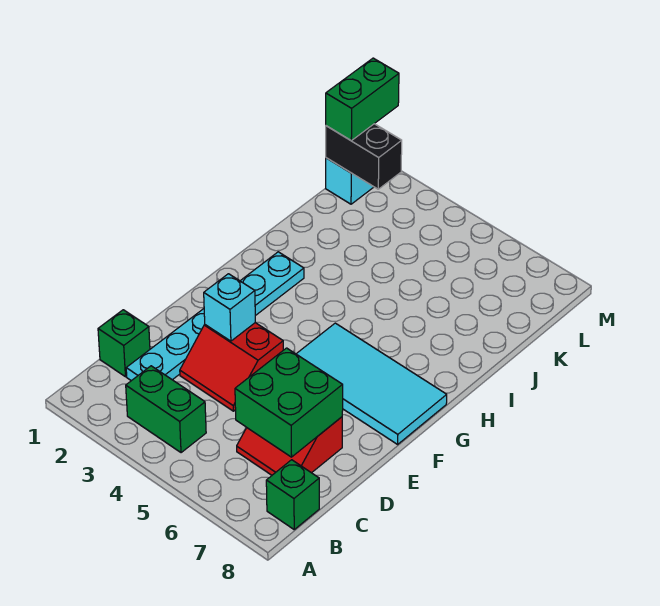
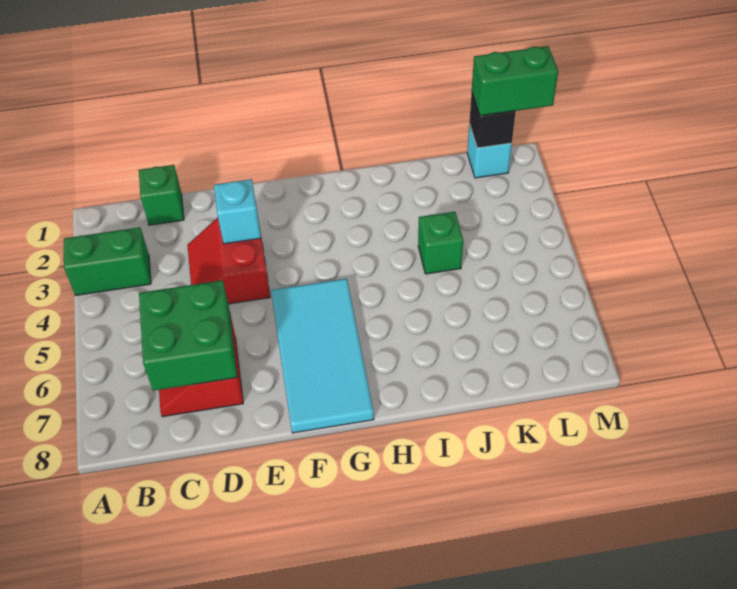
green 1x2 brick [126,366,206,453] -> green 1x2 brick turned to [64,227,151,295]
green 1x1 brick [266,460,319,529] -> green 1x1 brick moved to [418,212,463,274]
cyan 1x6 plate [126,252,304,381] -> none
black 1x2 brick [326,124,402,189] -> black 1x1 brick [469,93,516,148]

